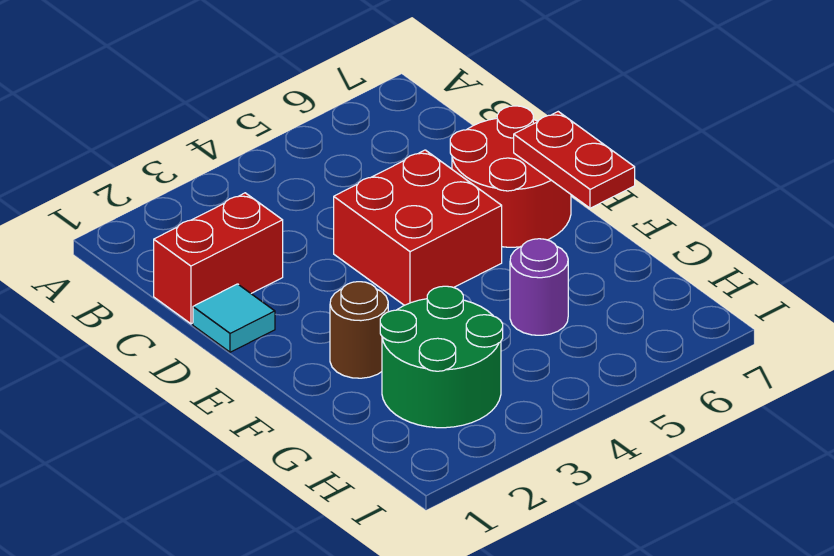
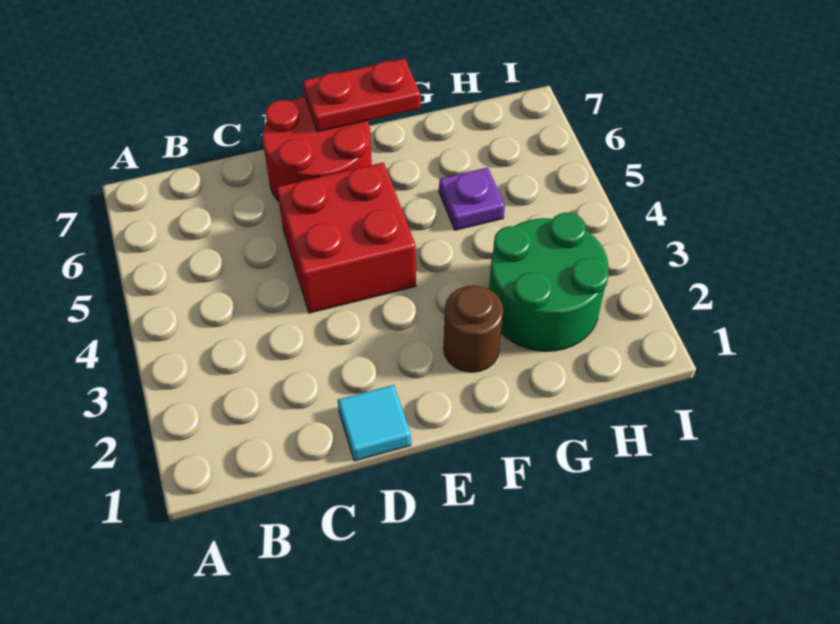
red 1x2 brick [154,193,283,324] -> none
purple 1x1 round brick [510,239,568,335] -> purple 1x1 plate [439,168,505,230]

